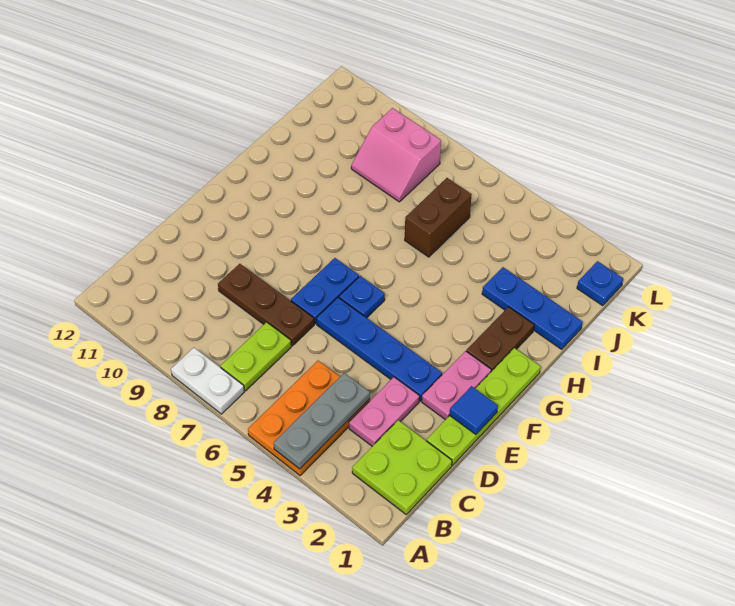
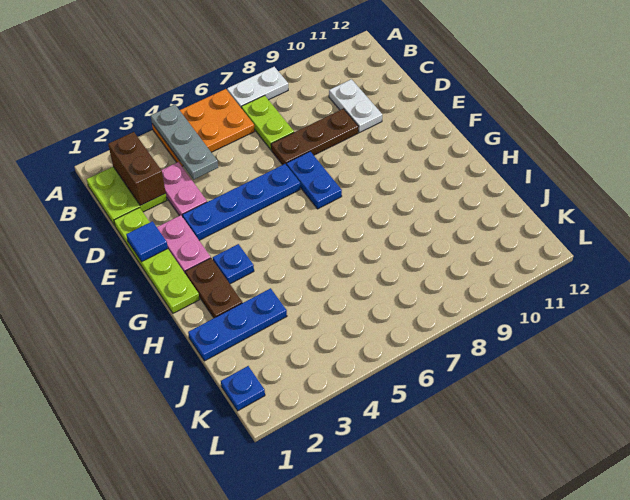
orange 2x3 plate [248,361,370,475] -> orange 2x3 plate turned to [152,89,255,166]
none -> white 1x2 plate [329,79,382,133]
blue 1x1 plate [339,276,385,318] -> blue 1x1 plate moved to [213,244,254,284]
brown 1x2 brick [405,178,472,257] -> brown 1x2 brick moved to [108,132,166,205]
pink 2x2 slope [351,108,441,202] -> none

